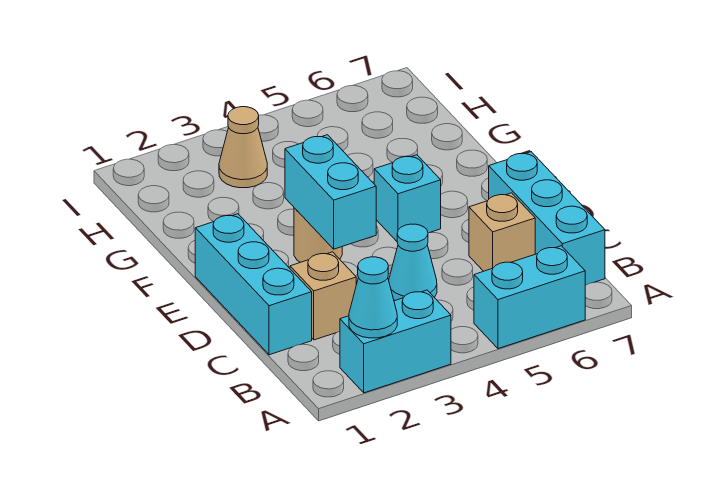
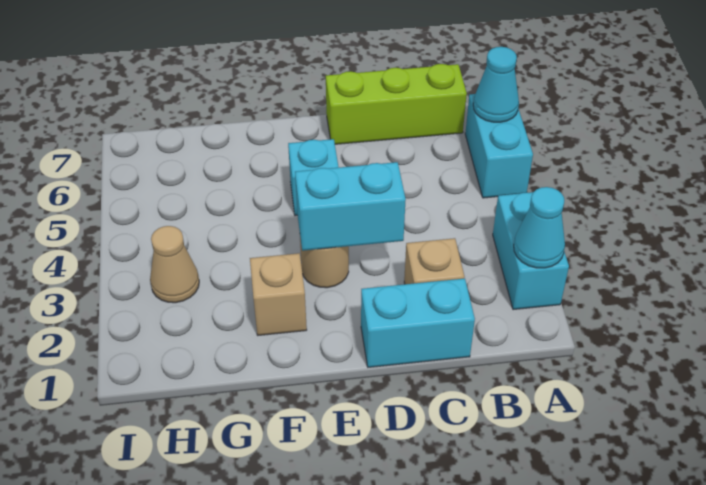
cyan 1x3 brick [489,152,605,285] -> lime 1x3 brick [326,64,467,144]
cyan 1x3 brick [195,214,312,355] -> cyan 1x2 brick [361,278,475,367]
cyan 1x1 cone [389,224,437,300] -> cyan 1x1 cone moved to [473,47,519,122]
tan 1x1 brick [469,193,535,271] -> tan 1x1 brick moved to [250,253,307,335]

